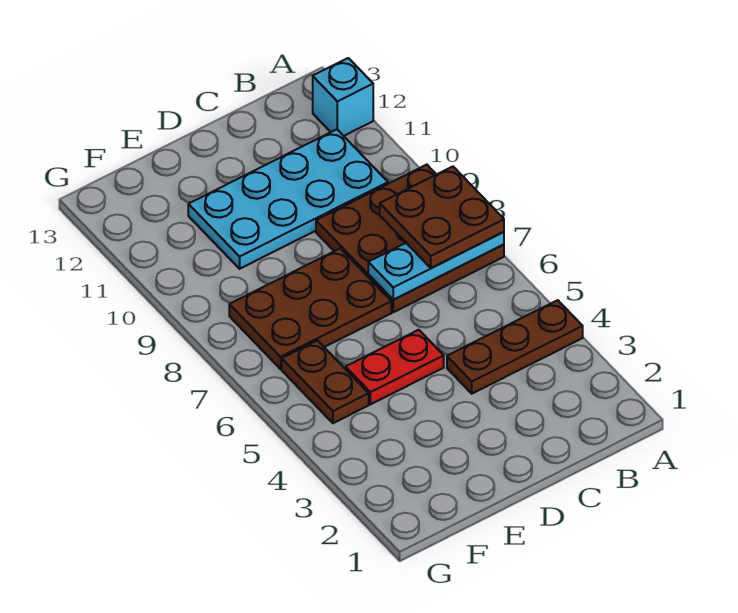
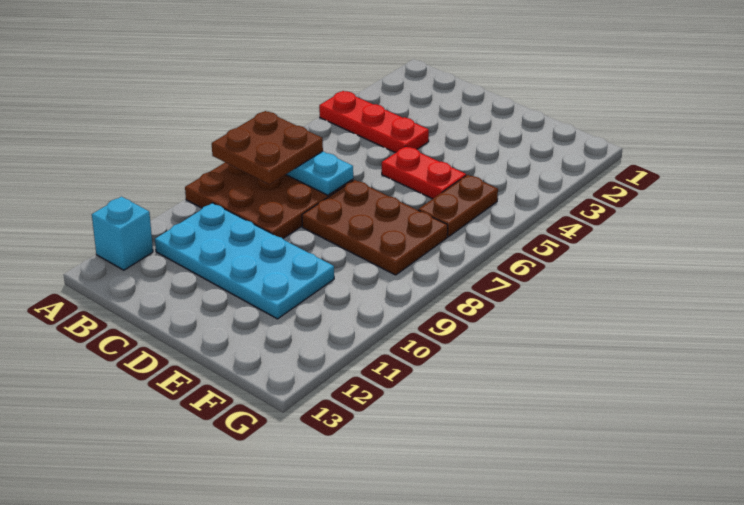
brown 1x3 plate [447,300,583,394] -> red 1x3 plate [319,91,429,153]

